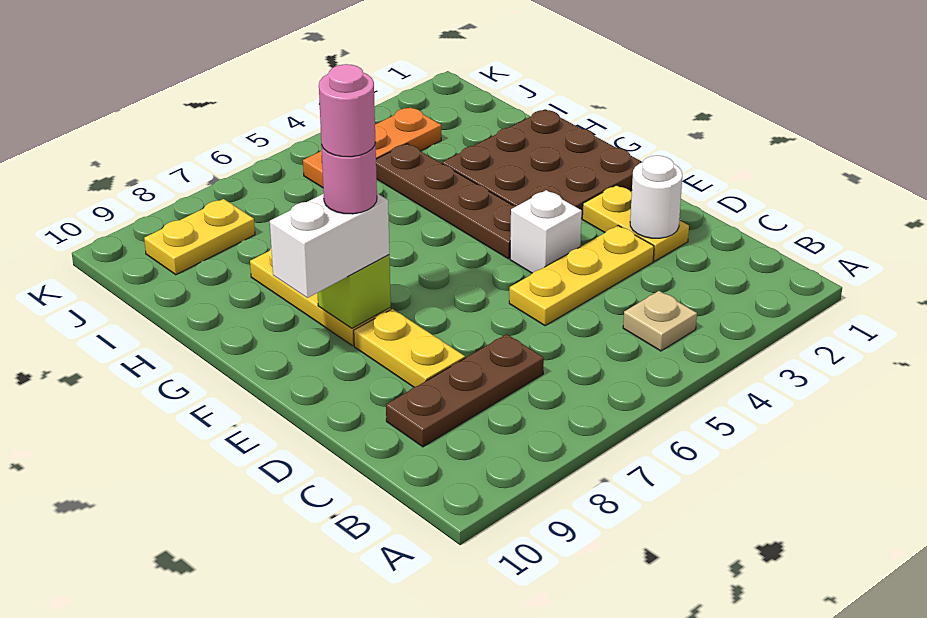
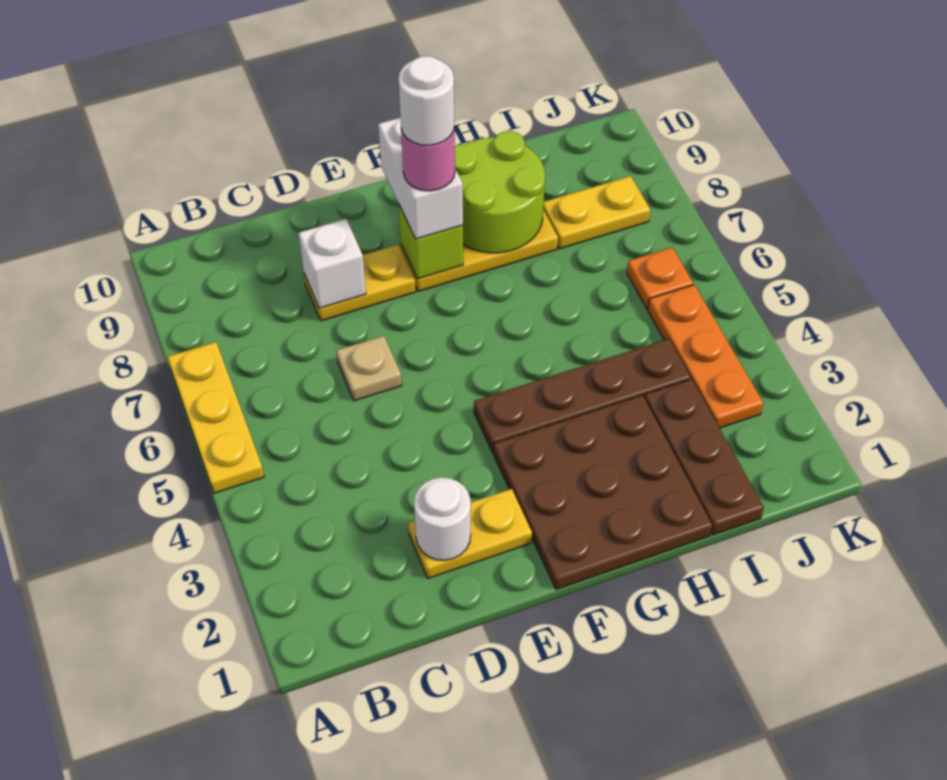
tan 1x1 plate [623,291,697,351] -> tan 1x1 plate moved to [336,336,402,401]
brown 1x3 plate [386,334,544,447] -> brown 1x3 plate moved to [645,379,764,535]
yellow 1x3 plate [509,226,654,326] -> yellow 1x3 plate moved to [168,342,264,493]
white 1x1 brick [510,190,582,273] -> white 1x1 brick moved to [299,219,366,308]
pink 1x1 round brick [319,64,375,157] -> white 1x1 round brick [398,56,454,146]
none -> lime 2x2 round brick [455,131,545,253]
none -> orange 1x1 plate [627,247,693,309]
yellow 1x2 plate [144,199,255,275] -> yellow 1x2 plate turned to [543,176,650,249]

